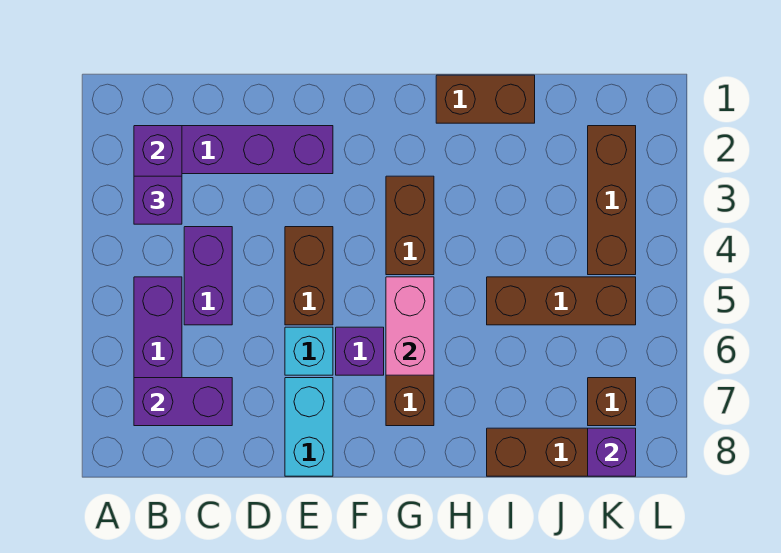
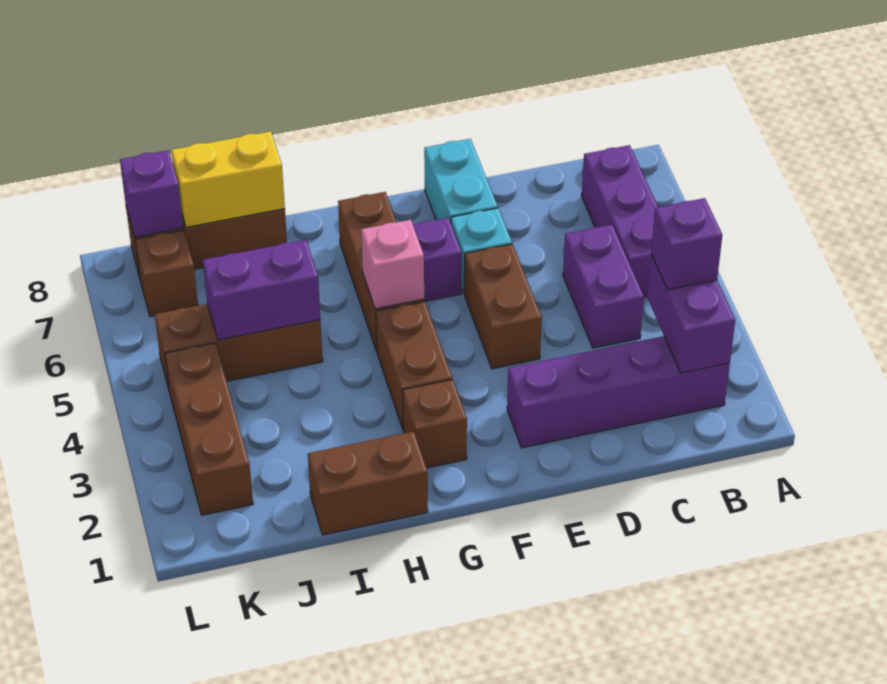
purple 1x2 brick [134,378,232,426] -> purple 1x2 brick moved to [203,240,320,340]
none -> brown 1x1 brick [403,379,467,468]
pink 1x2 brick [386,277,434,375] -> pink 1x1 brick [361,220,424,309]
none -> yellow 1x2 brick [171,131,285,227]

